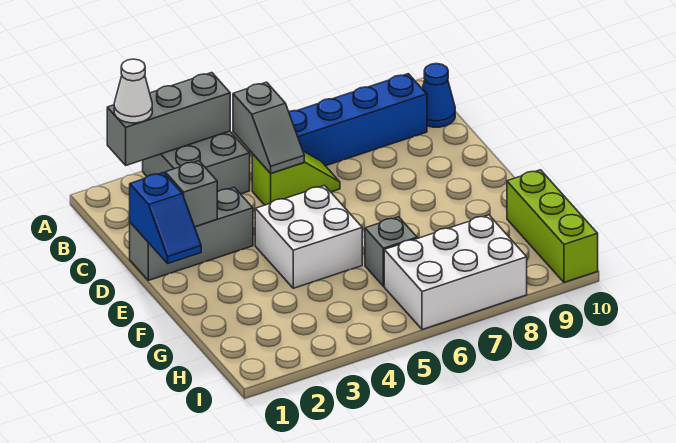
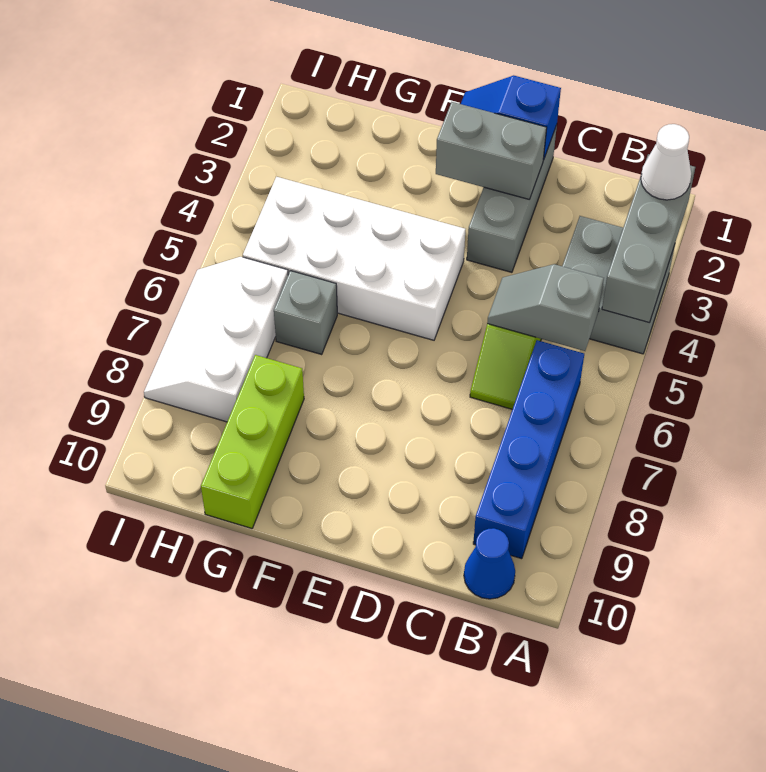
grey 1x1 brick [165,161,217,227] -> grey 1x2 brick [436,102,547,200]
white 2x2 brick [255,186,362,288] -> white 2x4 brick [243,177,465,340]
lime 1x3 brick [507,170,598,282] -> lime 1x3 brick turned to [201,355,304,528]
white 2x3 brick [384,215,527,330] -> white 2x3 slope [144,257,288,422]

